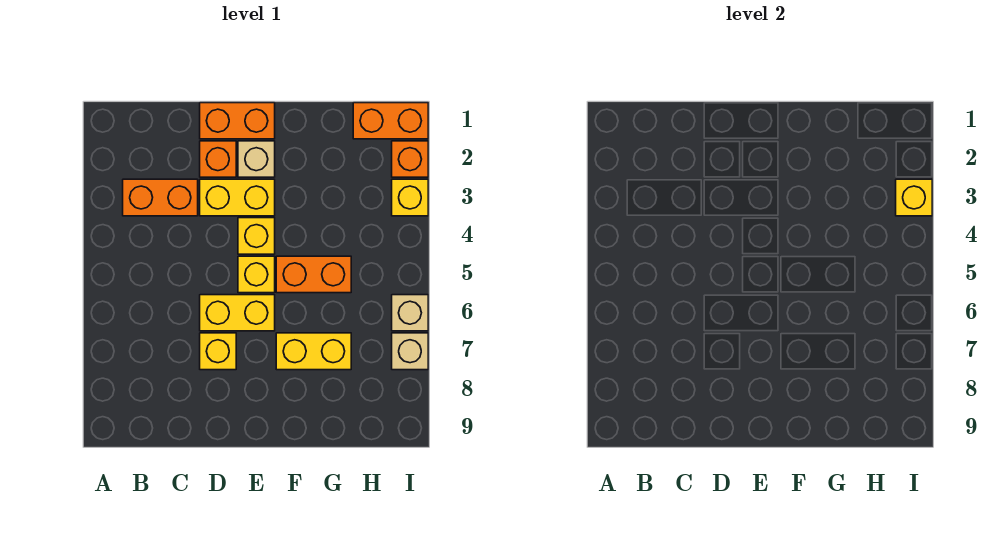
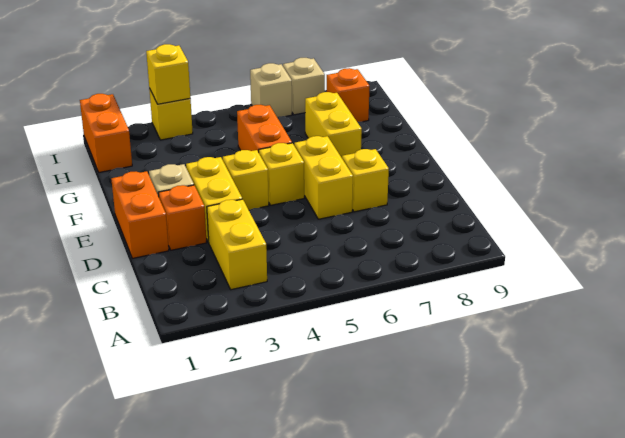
orange 1x2 brick [123,179,198,216] -> yellow 1x2 brick [207,199,267,290]
orange 1x1 brick [392,141,428,177] -> orange 1x1 brick moved to [327,68,369,122]

